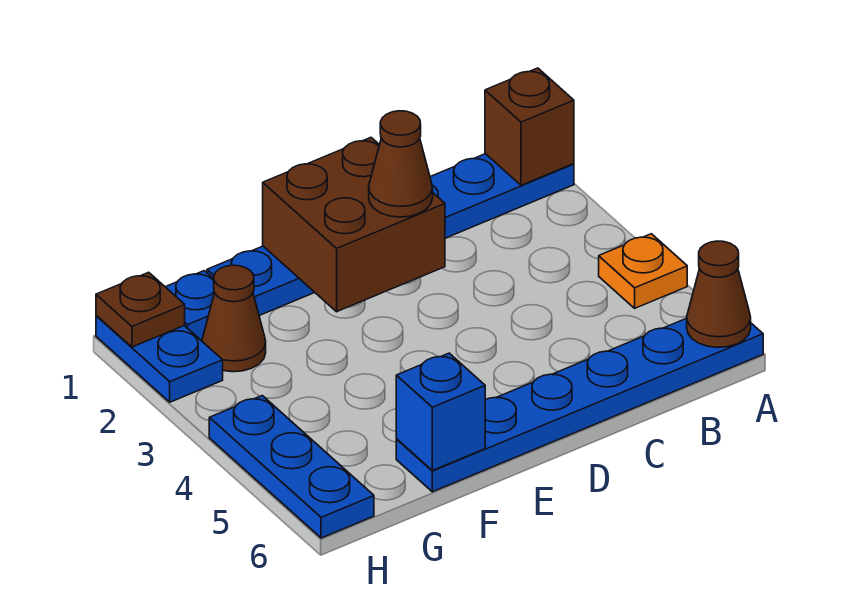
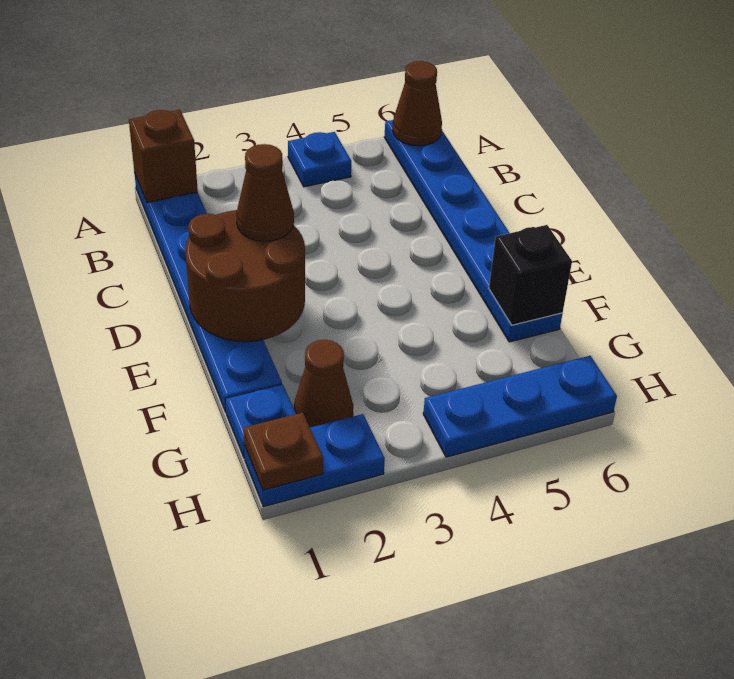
orange 1x1 plate [599,234,687,308] -> blue 1x1 plate [288,132,351,187]
brown 2x2 brick [263,138,445,312] -> brown 2x2 round brick [185,210,305,342]
blue 1x1 brick [396,353,485,470] -> black 1x1 brick [489,225,572,325]

